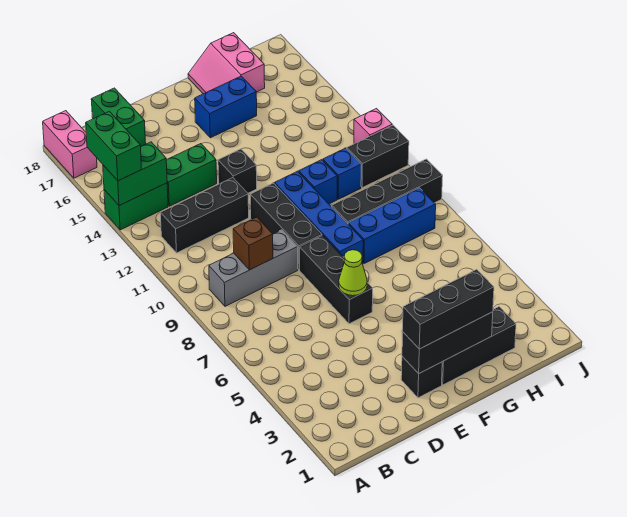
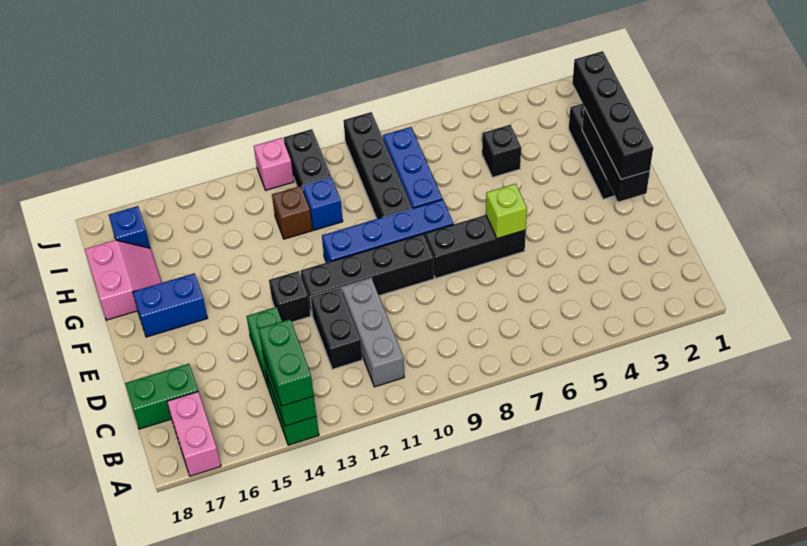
green 1x2 brick [86,111,141,181] -> green 1x2 brick turned to [258,319,314,406]
pink 1x2 brick [43,111,97,178] -> pink 1x2 brick turned to [167,392,221,476]
grey 1x3 brick [209,230,298,306] -> grey 1x3 brick moved to [342,278,404,387]
black 1x3 brick [160,178,249,253] -> black 1x2 brick [310,288,362,369]
brown 1x1 brick [233,217,273,270] -> brown 1x1 brick moved to [272,186,313,239]
black 1x1 brick [401,356,442,398] -> black 1x1 brick moved to [482,125,521,177]
black 1x3 brick [403,269,494,349] -> black 1x4 brick [572,51,653,179]
lime 1x1 cone [339,250,367,296] -> lime 1x1 brick [486,184,527,239]
black 1x3 brick [250,183,322,270] -> black 1x4 brick [301,234,434,316]
blue 1x2 brick [195,76,257,138] -> blue 1x2 brick turned to [133,273,207,337]
blue 1x1 brick [299,160,337,204] -> blue 1x1 brick moved to [109,206,150,248]
pink 2x2 slope [188,33,265,94] -> pink 2x2 slope turned to [85,240,162,320]

